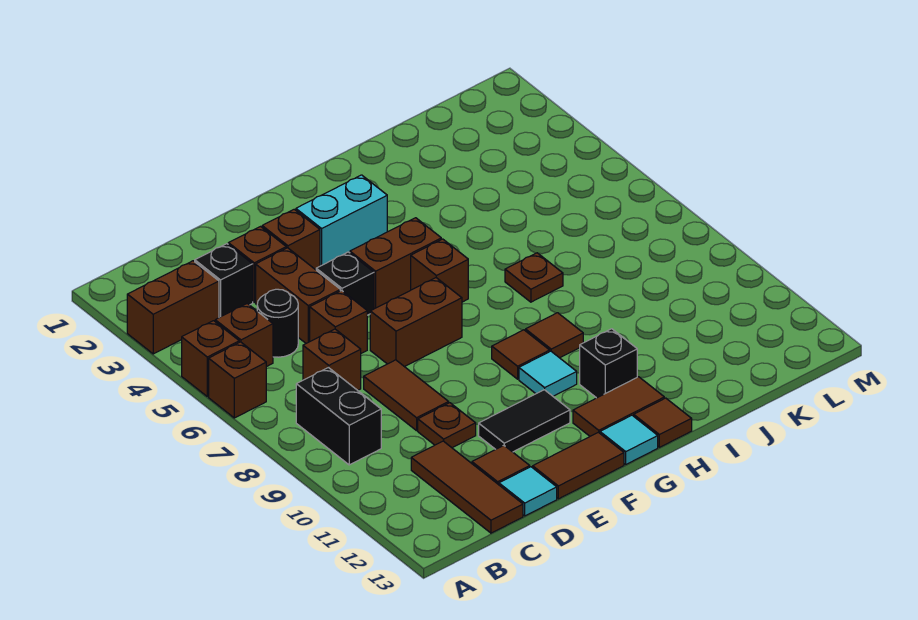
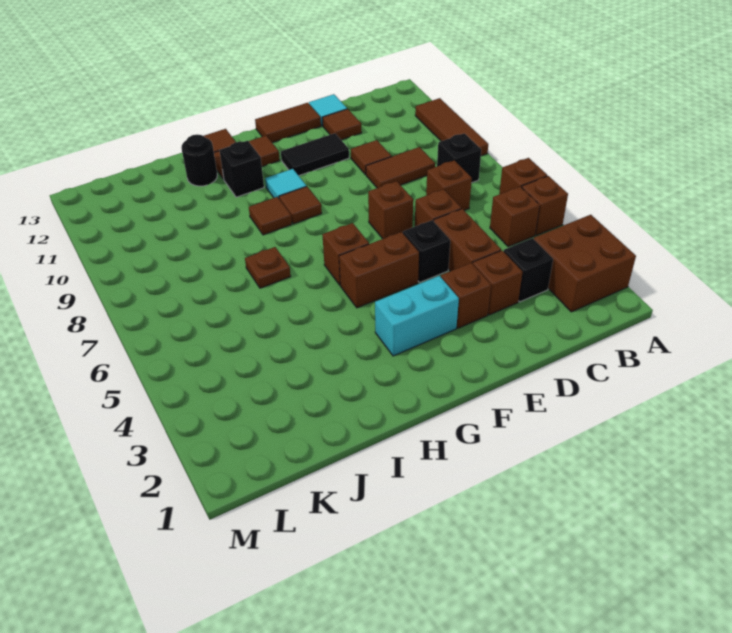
brown 1x2 brick [127,261,219,354] -> brown 2x2 brick [534,215,636,312]
black 1x2 brick [296,367,381,465] -> black 1x1 brick [437,133,481,183]
black 1x1 round brick [257,289,298,357] -> black 1x1 round brick moved to [181,134,217,186]
brown 1x3 tile [411,441,523,533] -> brown 1x3 tile moved to [415,98,488,156]
brown 1x2 tile [364,360,449,431] -> brown 1x2 tile turned to [366,147,435,188]
brown 1x1 plate [418,403,476,448] -> brown 1x1 tile [351,140,392,175]
brown 1x2 brick [370,278,462,367] -> brown 1x1 brick [368,181,413,239]
cyan 1x1 tile [600,415,658,464] -> none

